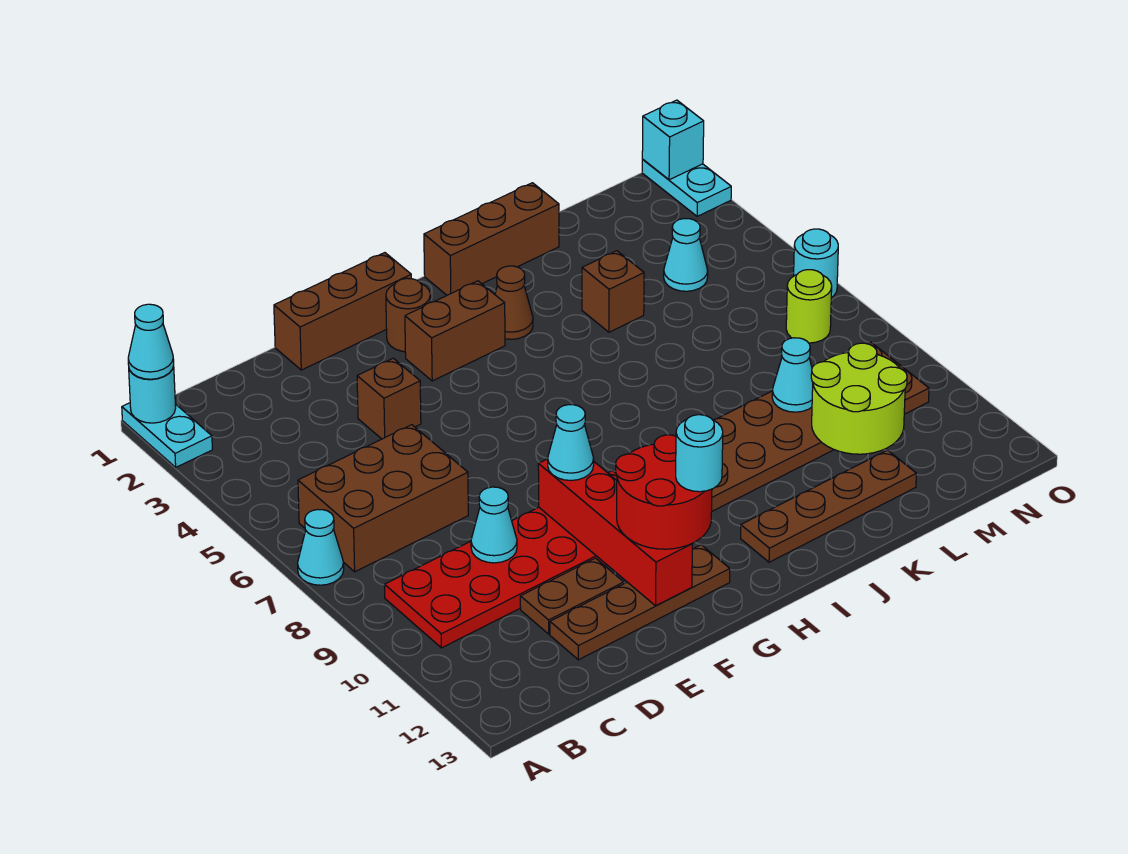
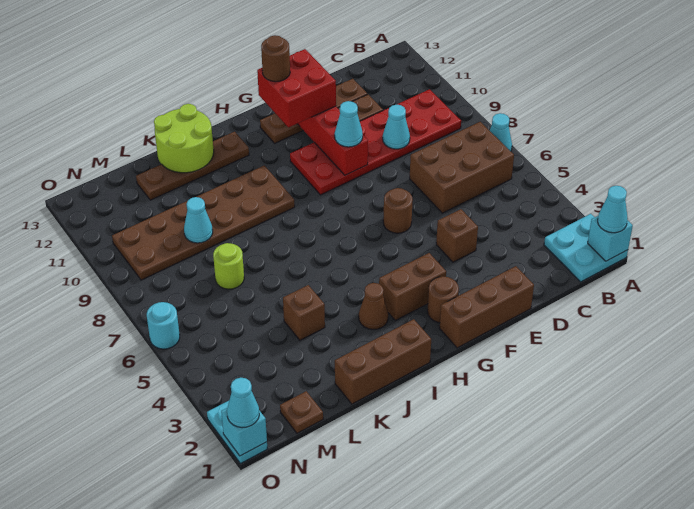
cyan 1x2 plate [122,403,212,467] -> cyan 2x2 plate [544,214,628,282]
cyan 1x1 round brick [129,366,176,423] -> cyan 1x1 brick [588,216,633,261]
none -> brown 1x1 round brick [383,188,413,233]
red 2x2 round brick [616,435,712,549] -> red 2x2 brick [257,49,336,127]
cyan 1x1 round brick [676,415,723,492] -> brown 1x1 round brick [261,35,290,82]
lime 2x2 round brick [811,343,907,454] -> lime 2x2 round brick moved to [154,104,214,173]
none -> brown 1x1 plate [280,391,323,433]
cyan 1x1 cone [664,219,708,291] -> cyan 1x1 cone moved to [227,378,259,428]
lime 1x1 round brick [786,270,832,343] -> lime 1x1 round brick moved to [213,243,244,289]

